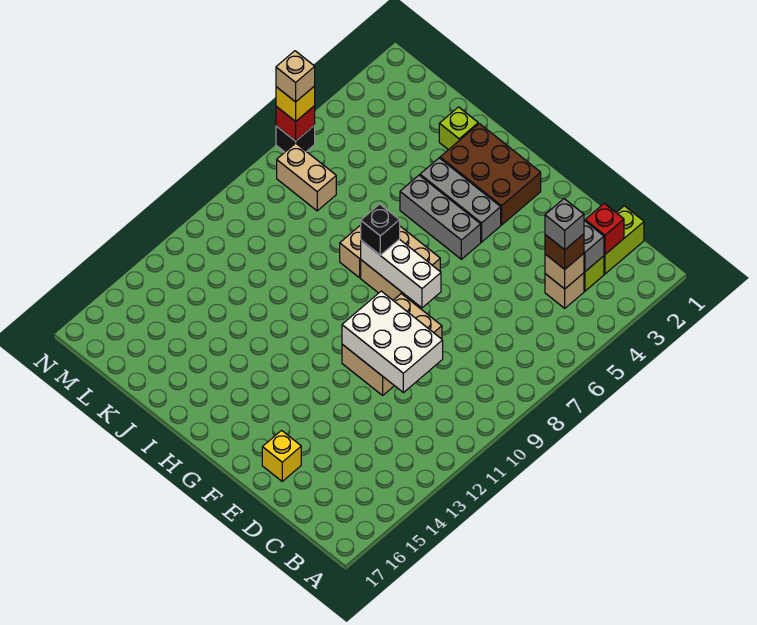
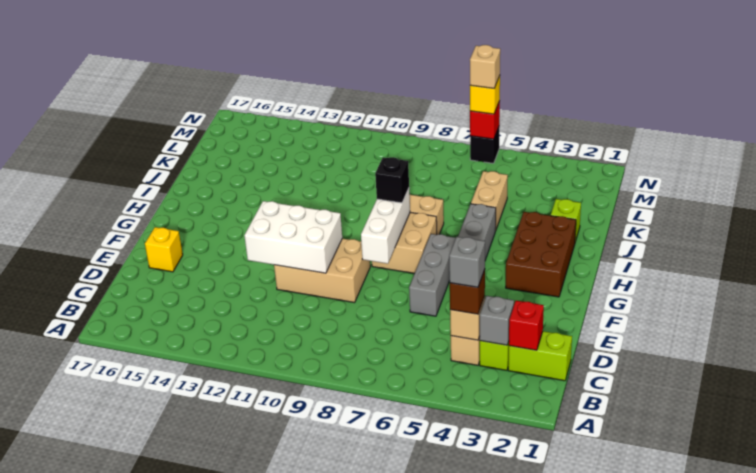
white 2x3 brick [342,291,443,393] -> white 2x3 brick turned to [244,201,342,273]
grey 1x3 brick [420,158,501,242] -> grey 1x3 brick moved to [409,234,456,316]
tan 1x2 brick [277,143,336,211] -> tan 1x2 brick moved to [471,171,508,231]

